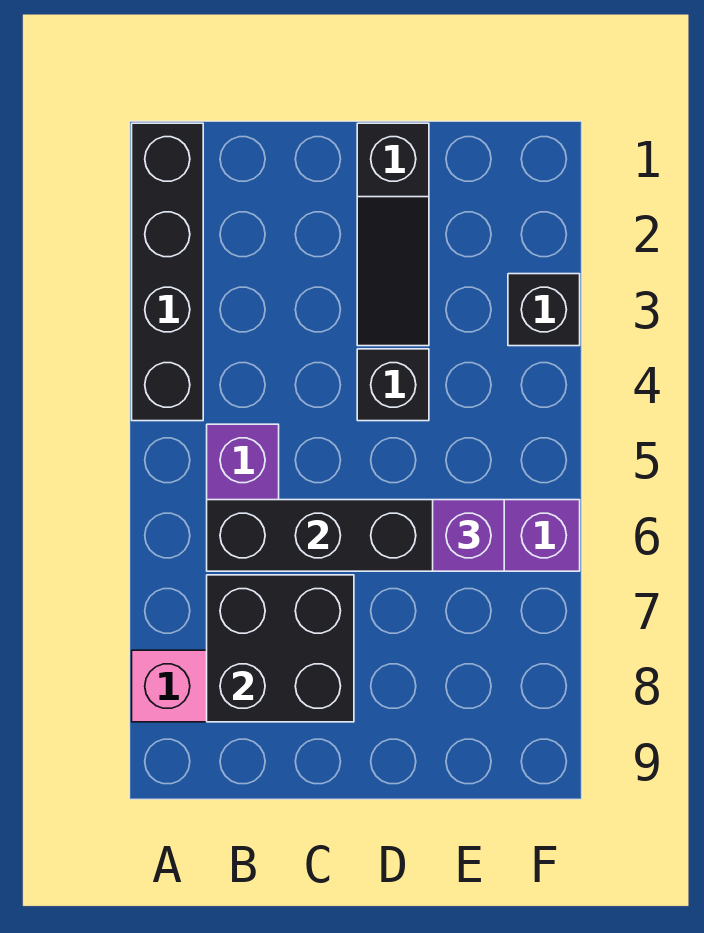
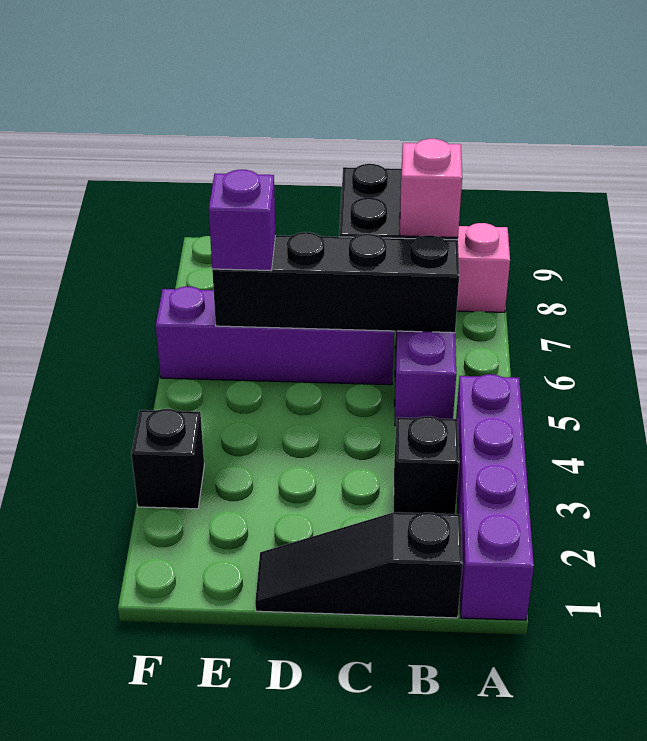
black 1x4 brick [132,123,203,421] -> purple 1x4 brick [456,374,534,620]
none -> pink 1x1 brick [400,139,462,237]
black 1x3 slope [357,123,429,346] -> black 1x3 slope turned to [255,512,463,618]
black 1x1 brick [357,349,429,421] -> black 1x1 brick moved to [394,416,459,514]

